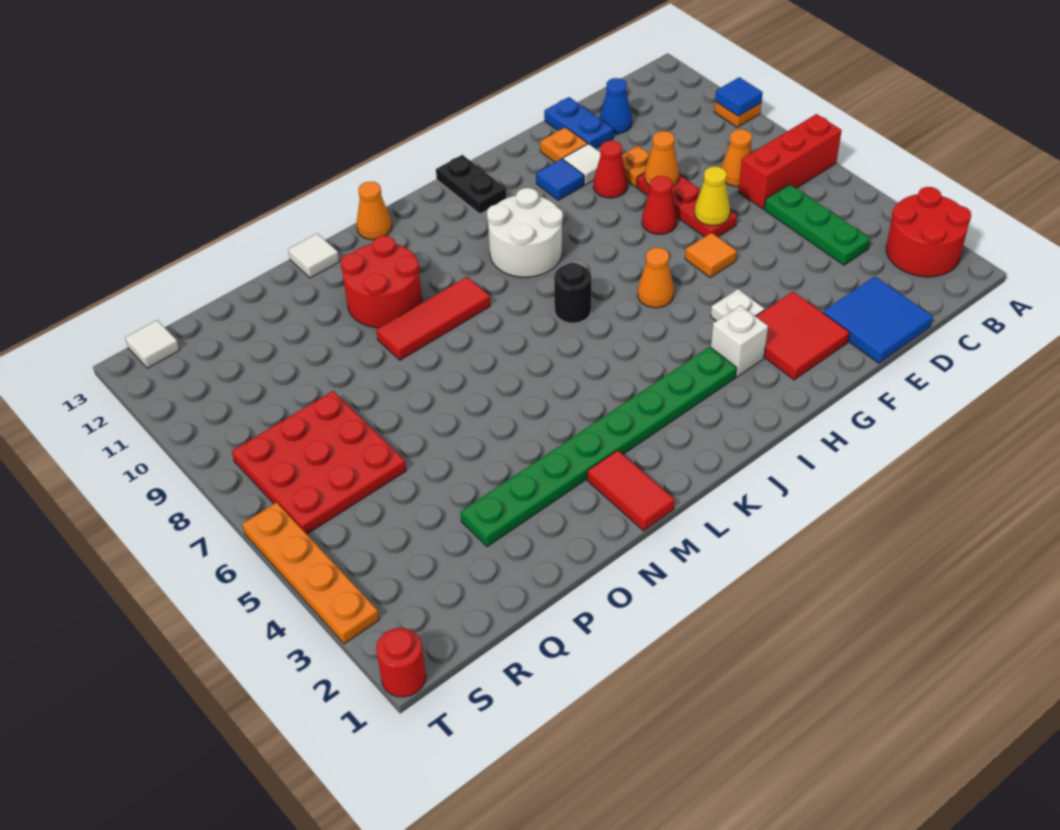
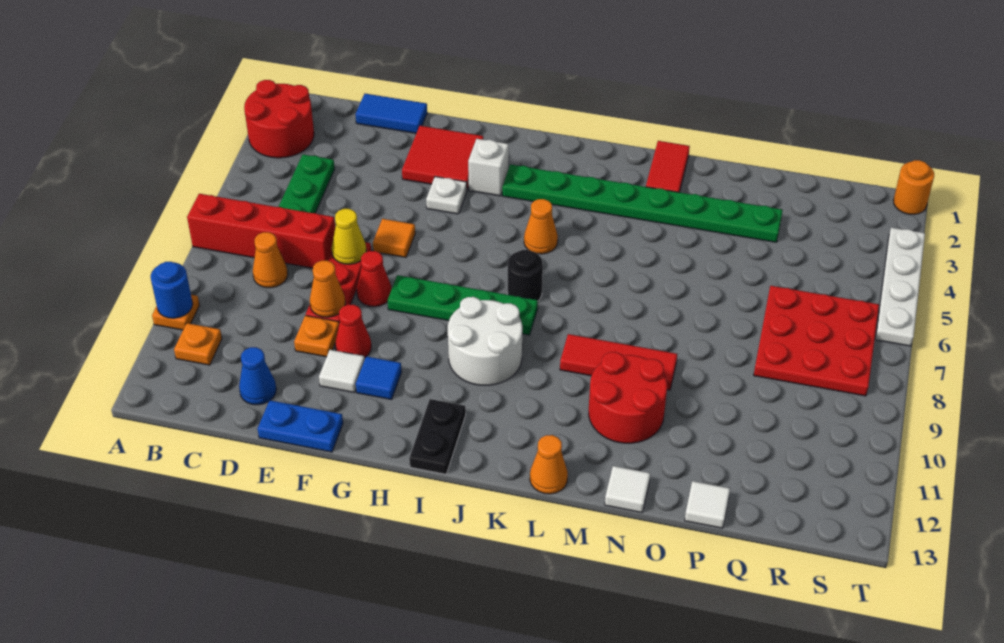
red 1x3 brick [738,114,842,209] -> red 1x4 brick [187,194,335,268]
blue 1x1 tile [715,77,763,116] -> blue 1x1 round brick [151,262,193,318]
blue 2x2 tile [823,276,933,363] -> blue 1x2 tile [356,94,427,133]
blue 1x2 plate [544,97,613,149] -> blue 1x2 plate turned to [258,400,343,452]
orange 1x1 plate [540,127,587,162] -> orange 1x1 plate moved to [174,323,222,365]
none -> green 1x4 plate [388,275,538,335]
orange 1x1 cone [637,248,674,308] -> orange 1x1 cone moved to [524,199,558,254]
white 1x1 tile [125,320,179,368] -> white 1x1 tile moved to [685,481,730,528]
red 1x1 round brick [376,628,426,697] -> orange 1x1 round brick [893,160,934,215]
orange 1x4 plate [242,502,379,644] -> white 1x4 plate [875,228,925,346]

